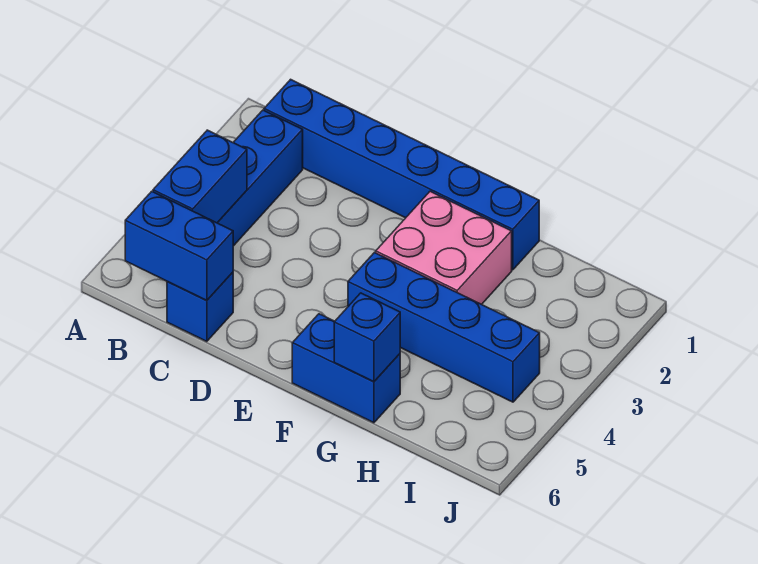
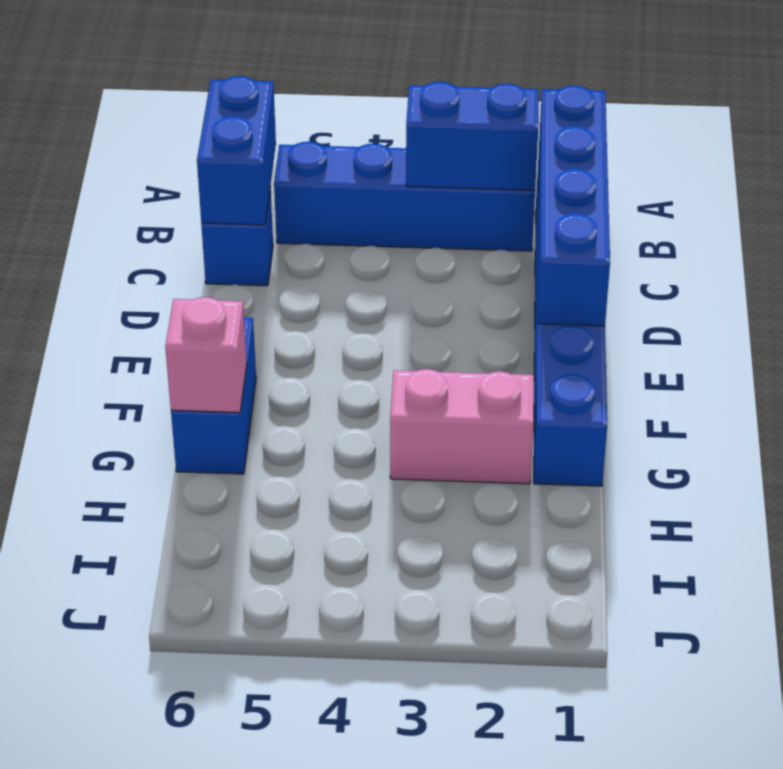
blue 1x2 brick [153,130,247,223] -> blue 1x2 brick moved to [406,82,539,190]
pink 2x2 brick [376,191,512,304] -> pink 1x2 brick [390,369,534,484]
blue 1x4 brick [348,253,540,402] -> blue 1x4 brick moved to [538,86,610,326]
blue 1x1 brick [334,293,400,382] -> pink 1x1 brick [165,297,247,413]

